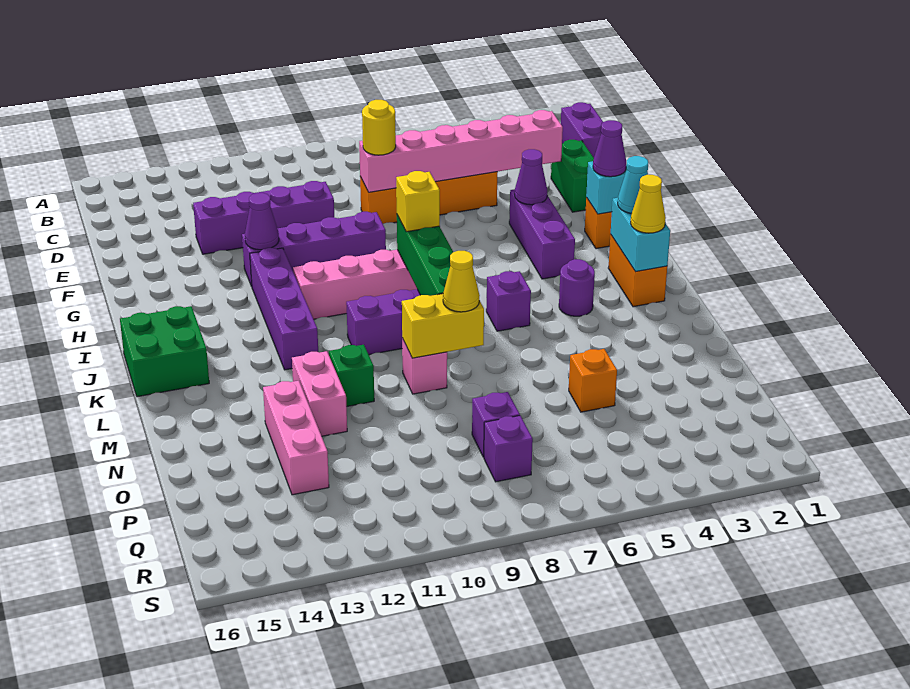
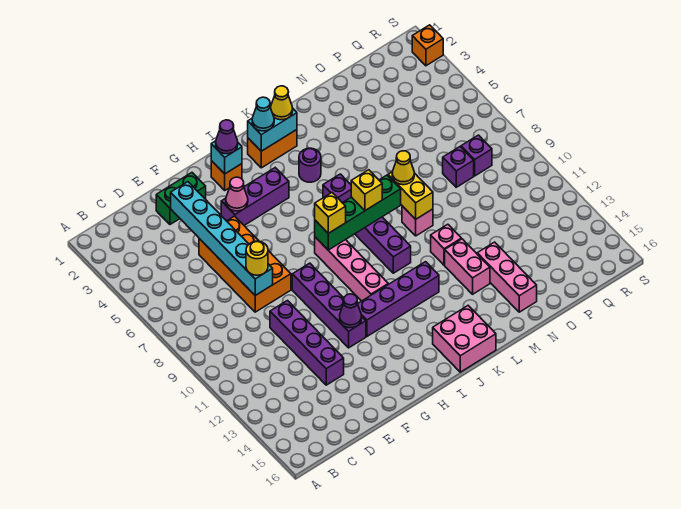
purple 1x2 brick [561,102,603,158] -> none
pink 1x6 brick [359,110,563,192] -> cyan 1x6 brick [171,182,273,295]
orange 1x4 brick [360,172,498,224] -> orange 2x4 brick [199,216,291,312]
purple 1x1 cone [515,149,547,205] -> pink 1x1 cone [226,177,248,211]
green 2x2 brick [120,306,209,397] -> pink 2x2 brick [433,306,496,372]
none -> yellow 1x1 brick [351,170,382,211]
green 1x1 brick [329,345,374,406] -> pink 1x1 brick [431,224,461,265]
pink 1x2 brick [292,351,347,436] -> pink 1x2 brick turned to [445,239,490,294]
pink 1x3 brick [263,381,329,495] -> pink 1x3 brick turned to [477,242,537,312]
orange 1x1 brick [569,349,617,412] -> orange 1x1 brick moved to [412,25,443,66]

